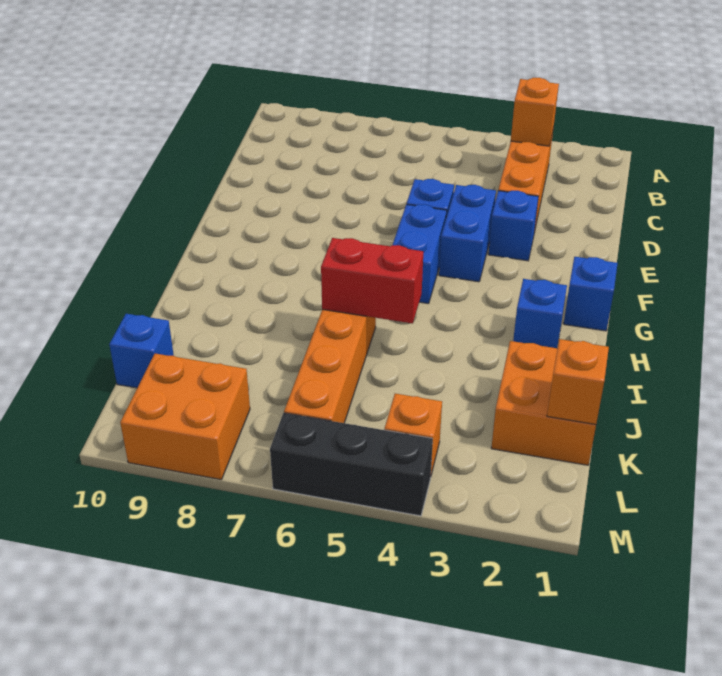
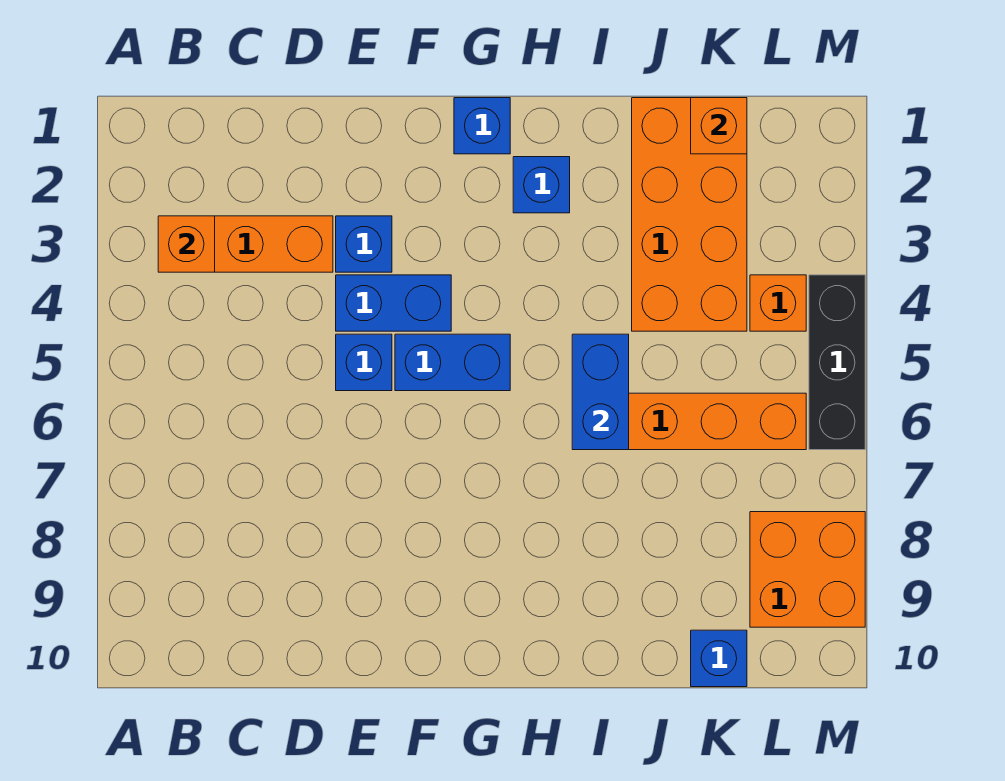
red 1x2 brick [321,238,423,324] -> blue 1x2 brick [572,334,629,450]
orange 2x2 brick [491,341,596,465] -> orange 2x4 brick [632,98,747,331]

